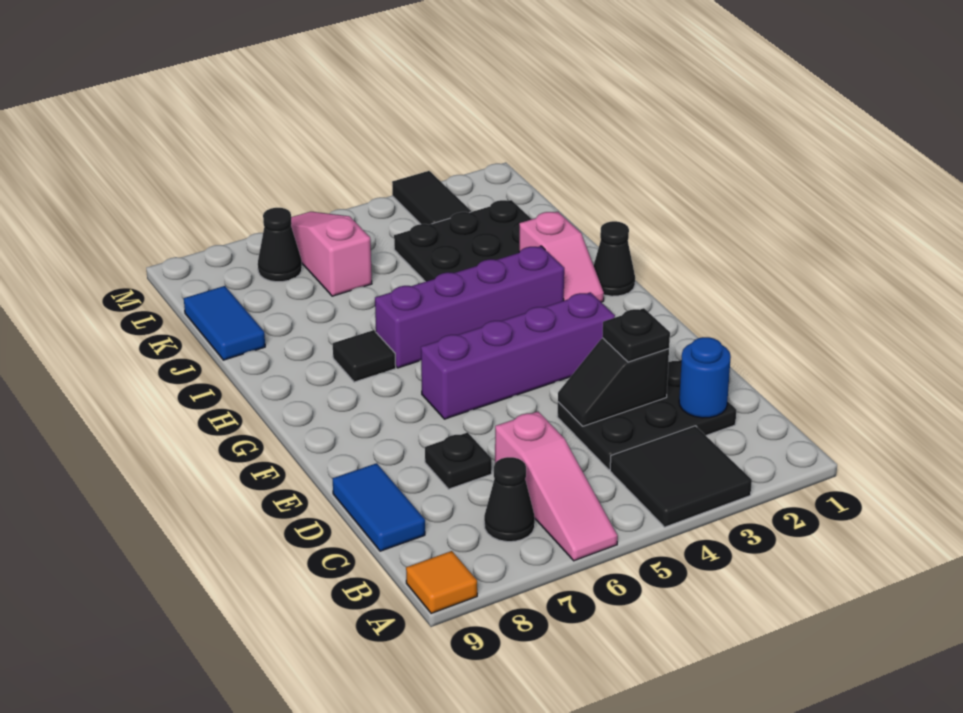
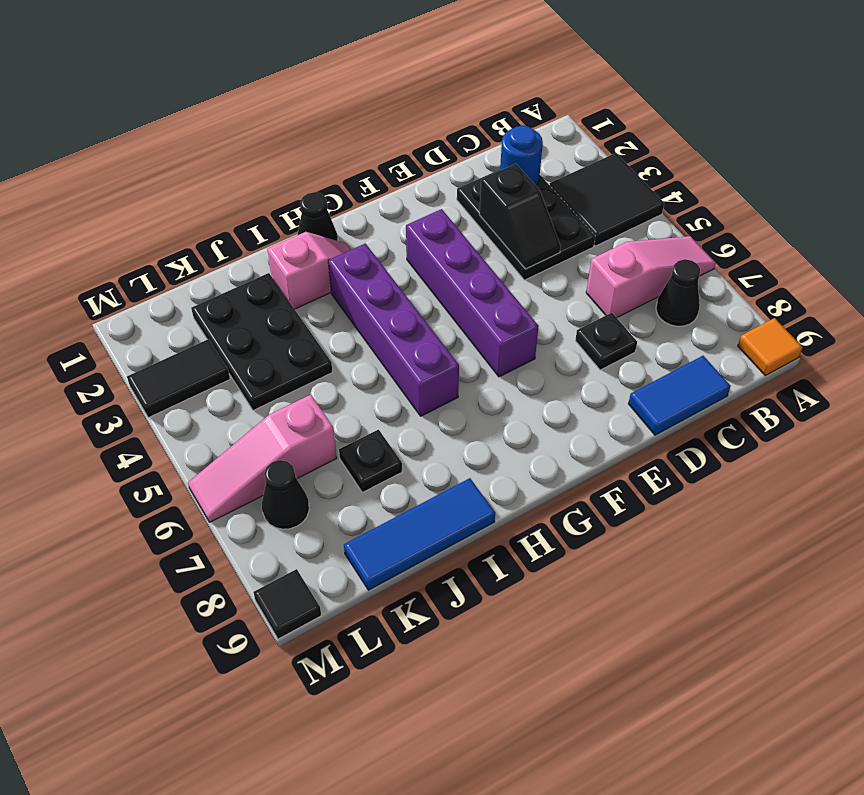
black 1x1 plate [602,308,670,362] -> black 1x1 plate moved to [339,430,402,492]
black 1x1 tile [333,330,396,382] -> black 1x1 tile moved to [253,569,321,639]
blue 1x2 tile [184,286,265,360] -> blue 1x3 tile [344,478,495,590]

